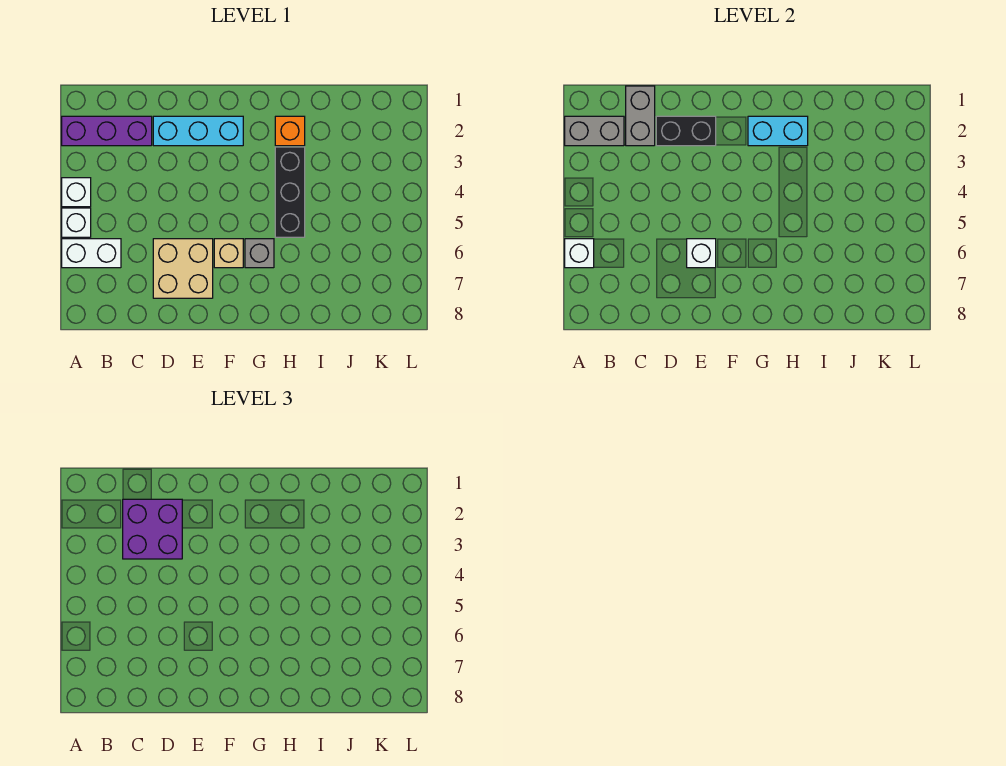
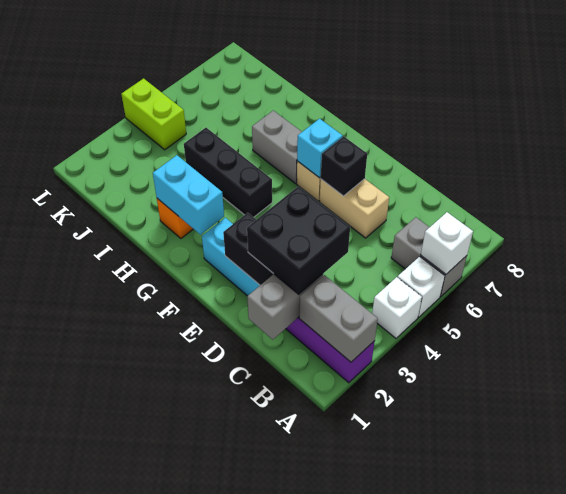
white 1x2 brick [62,239,121,268] -> grey 1x2 brick [391,217,467,297]
purple 2x2 brick [123,499,182,559] -> black 2x2 brick [247,187,350,294]
tan 2x2 brick [153,239,213,298] -> tan 1x2 brick [320,179,389,238]
white 1x1 brick [687,239,716,268] -> black 1x1 brick [321,136,367,196]
none -> cyan 1x1 brick [297,119,343,178]
grey 1x1 brick [245,239,274,268] -> grey 1x2 brick [252,111,302,184]
black 1x3 brick [275,147,305,237] -> black 1x3 brick turned to [184,128,272,217]
none -> lime 1x2 brick [121,79,186,150]

